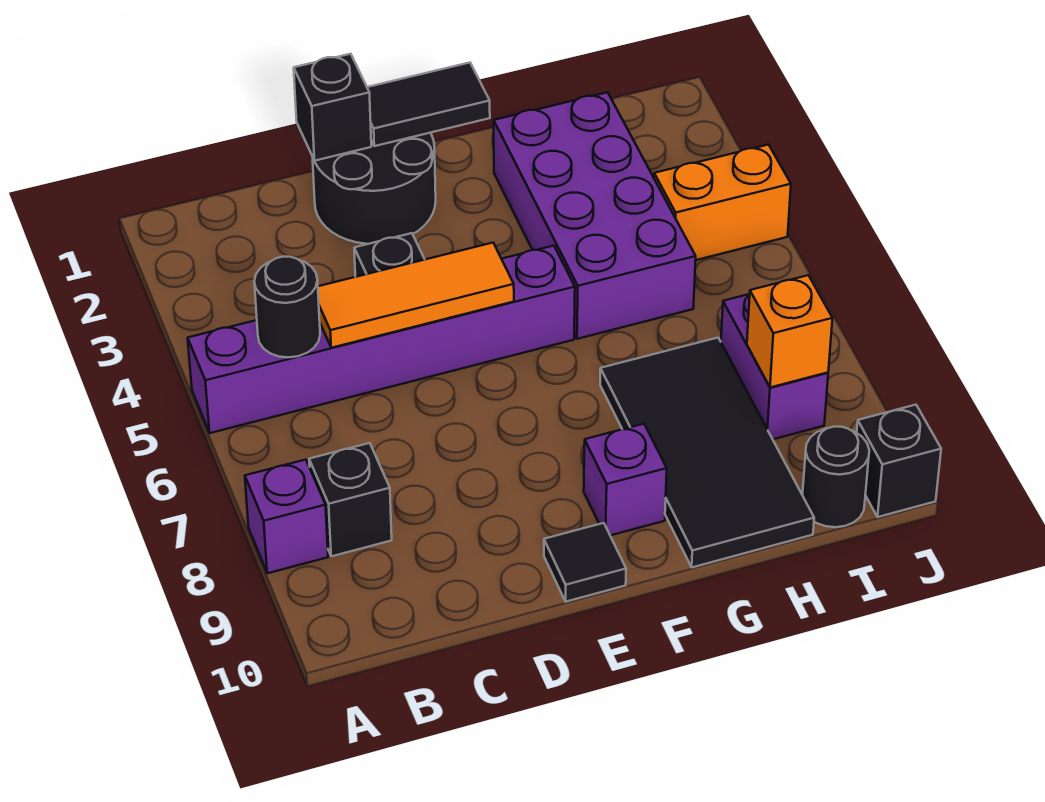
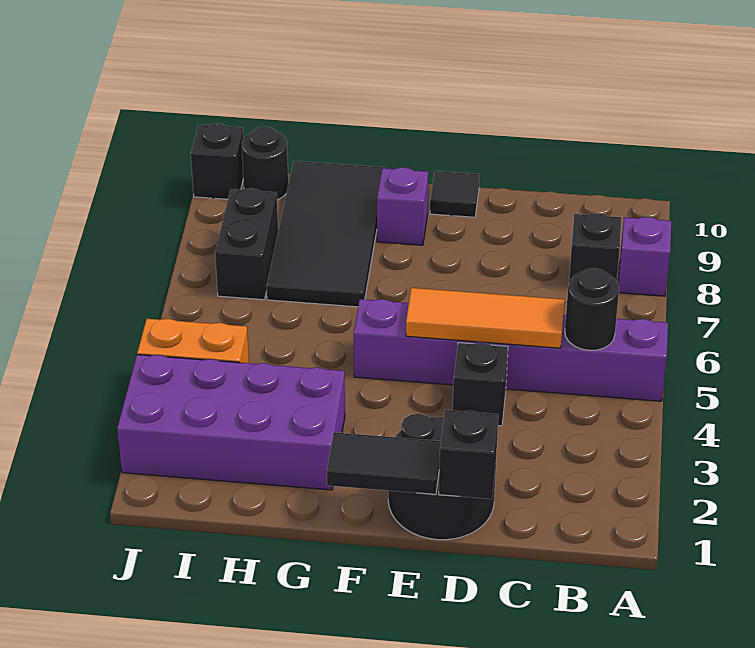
purple 2x4 brick [494,92,696,339] -> purple 2x4 brick turned to [117,355,345,490]
purple 1x2 brick [721,294,828,439] -> black 1x2 brick [215,188,278,300]
orange 1x1 brick [747,275,833,387] -> none

